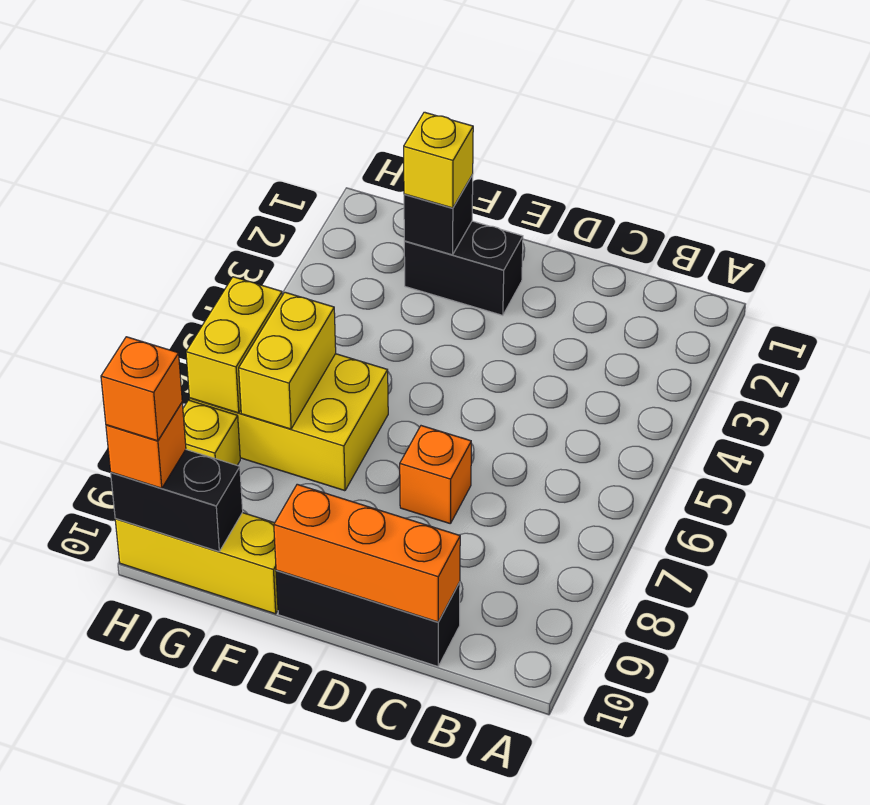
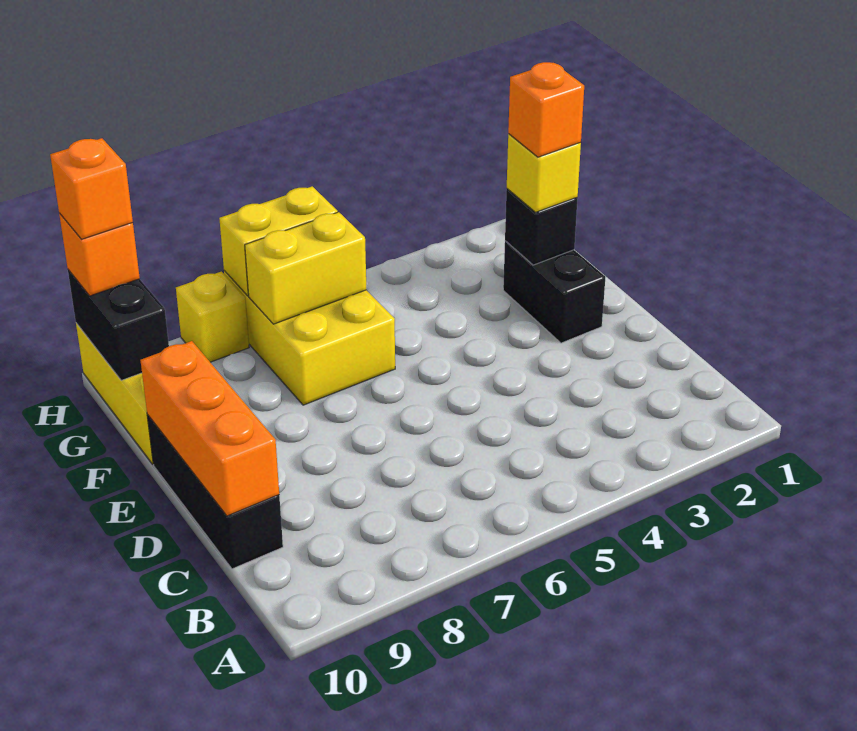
orange 1x1 brick [400,426,471,524] -> orange 1x1 brick moved to [508,62,584,157]

